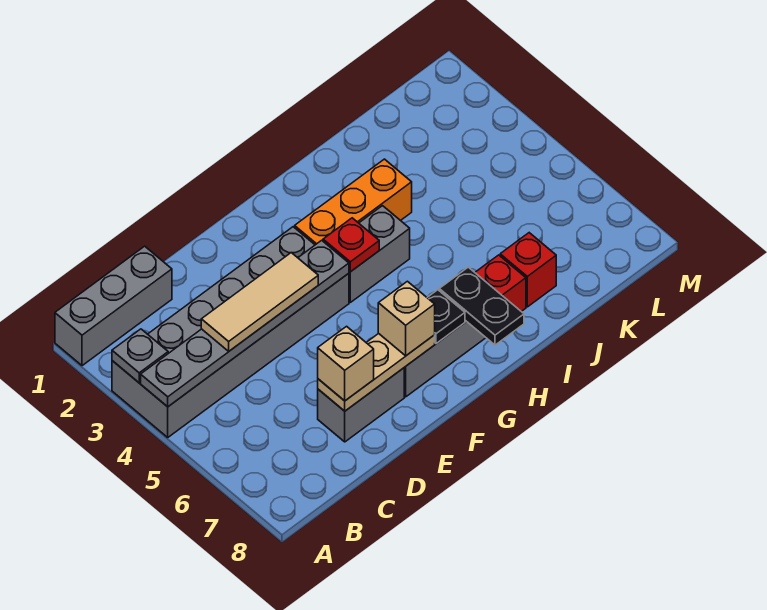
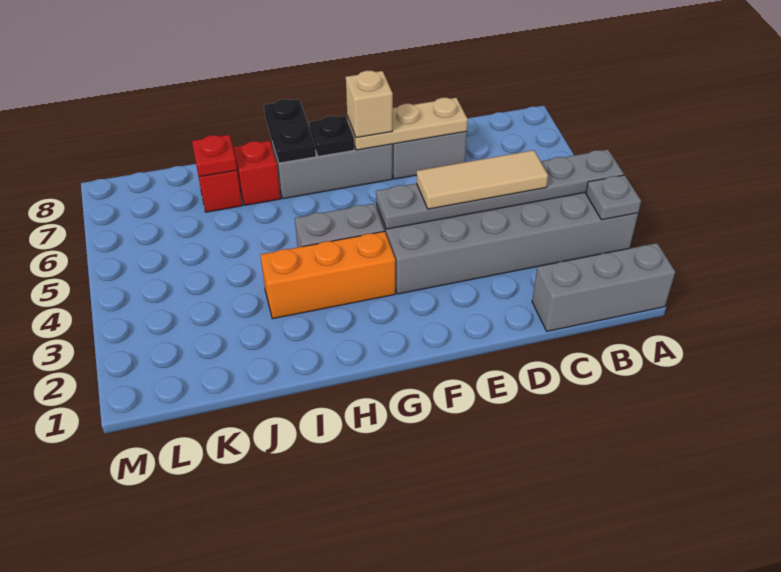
tan 1x1 brick [318,326,374,401] -> none
red 1x1 plate [323,218,379,272] -> red 1x1 plate moved to [192,135,237,177]

